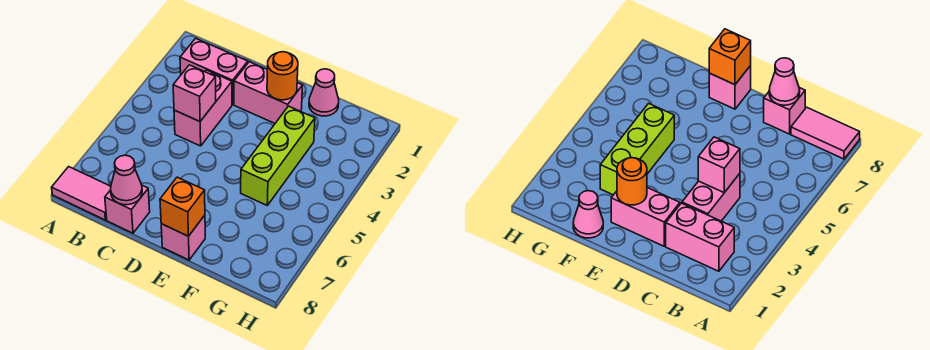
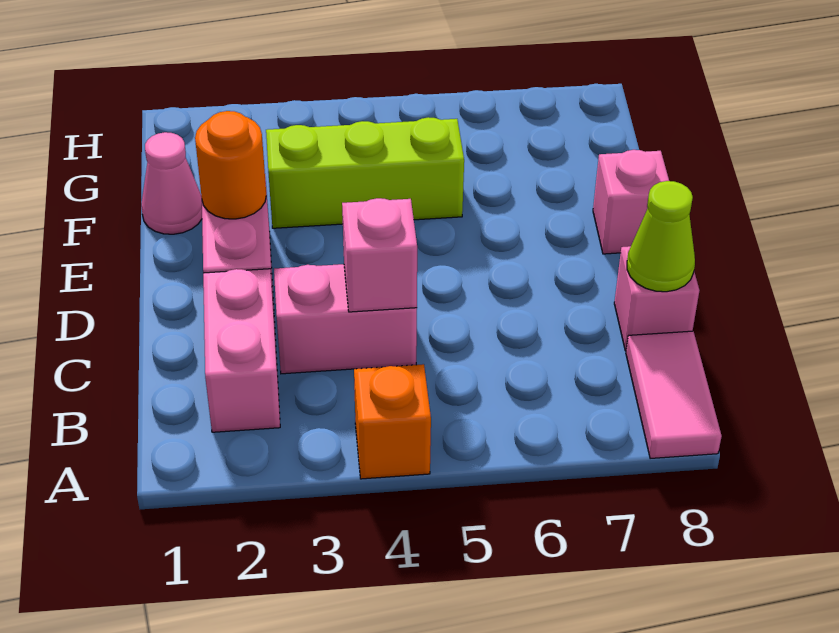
pink 1x1 cone [111,155,142,205] -> lime 1x1 cone [627,181,695,292]
orange 1x1 brick [160,177,205,236] -> orange 1x1 brick moved to [354,364,431,479]

